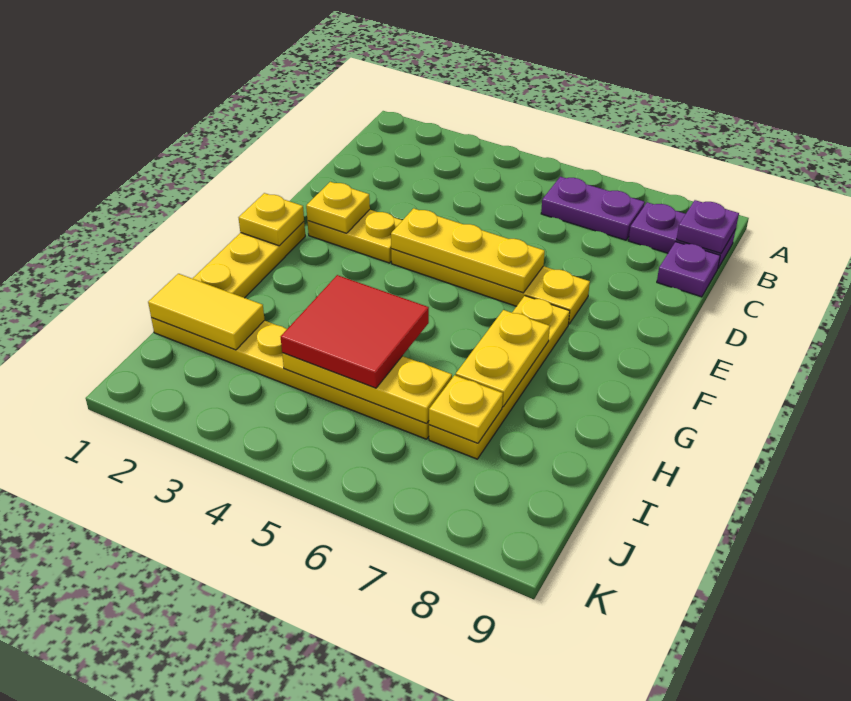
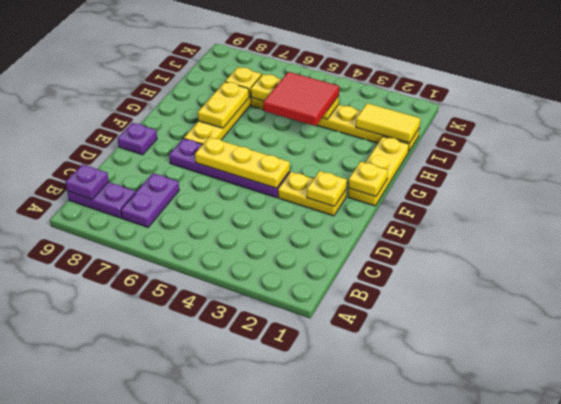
purple 1x2 plate [541,177,645,240] -> purple 1x2 plate turned to [121,173,179,227]
purple 1x1 plate [657,242,720,297] -> purple 1x1 plate moved to [118,123,157,155]
yellow 1x4 plate [391,249,590,324] -> purple 1x4 plate [169,138,290,198]

